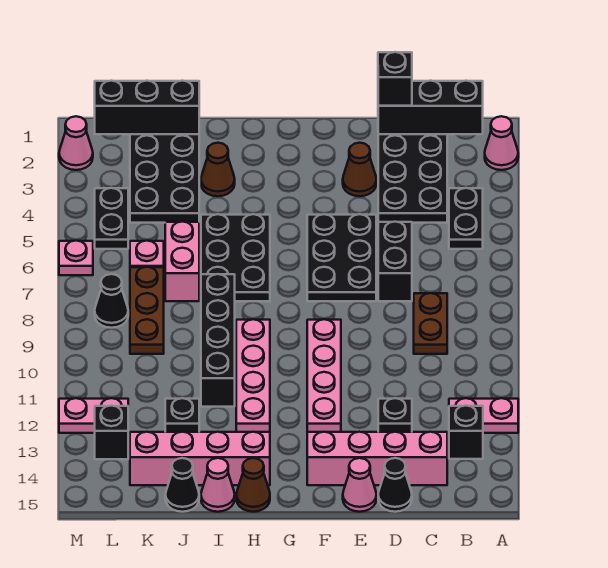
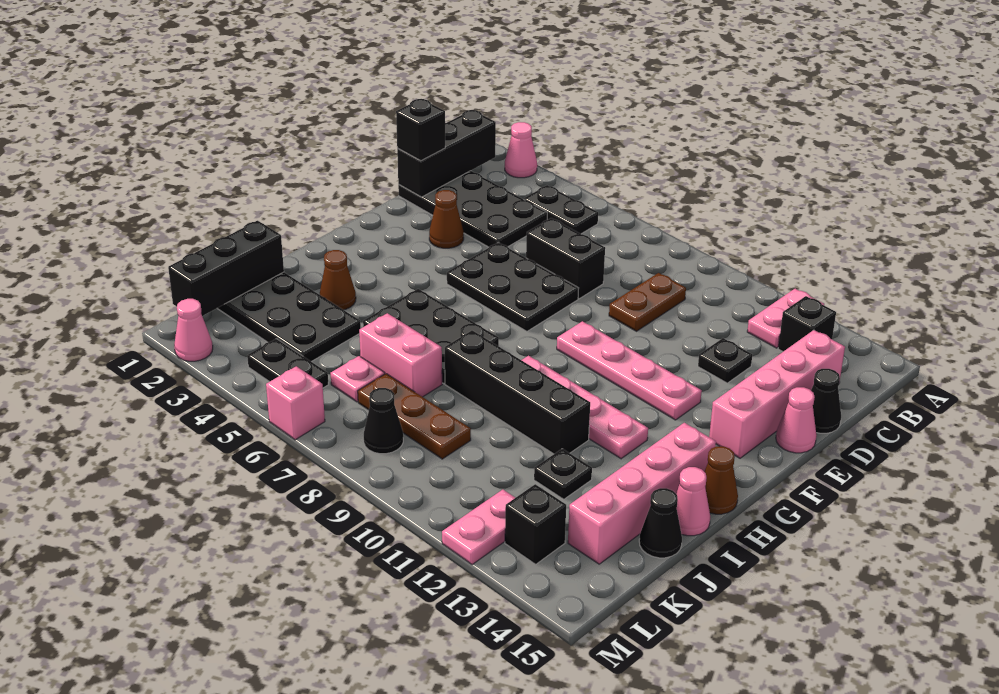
brown 1x2 plate [414,293,447,354] -> brown 1x2 plate turned to [609,273,686,331]
pink 1x1 plate [59,241,93,275] -> pink 1x1 brick [266,366,325,440]

